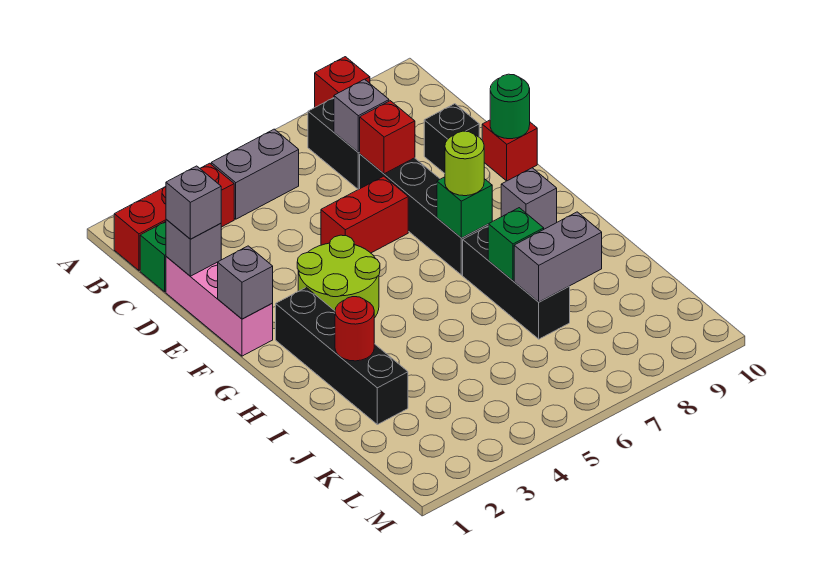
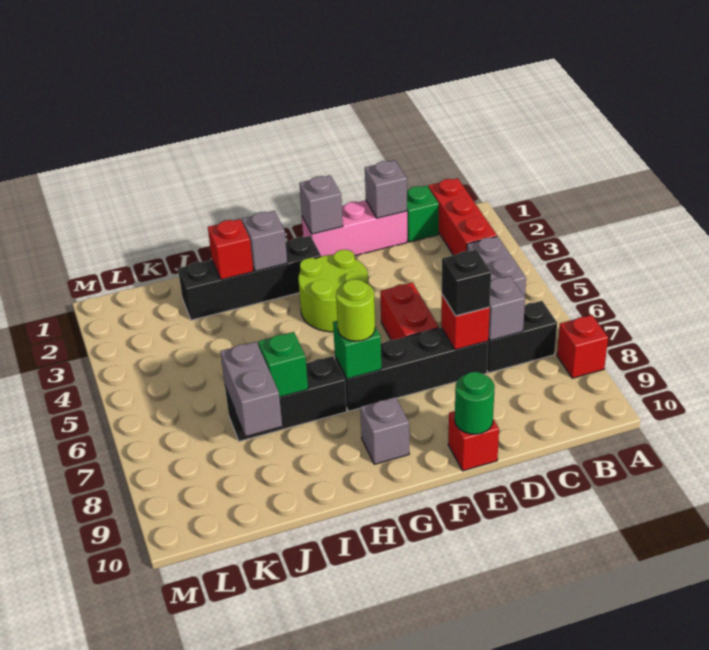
grey 1x1 brick [166,166,221,239] -> grey 1x1 brick moved to [242,211,287,271]
black 1x1 brick [424,104,479,173] -> black 1x1 brick moved to [442,250,491,316]
red 1x1 round brick [335,297,374,361] -> red 1x1 brick [208,219,253,280]

